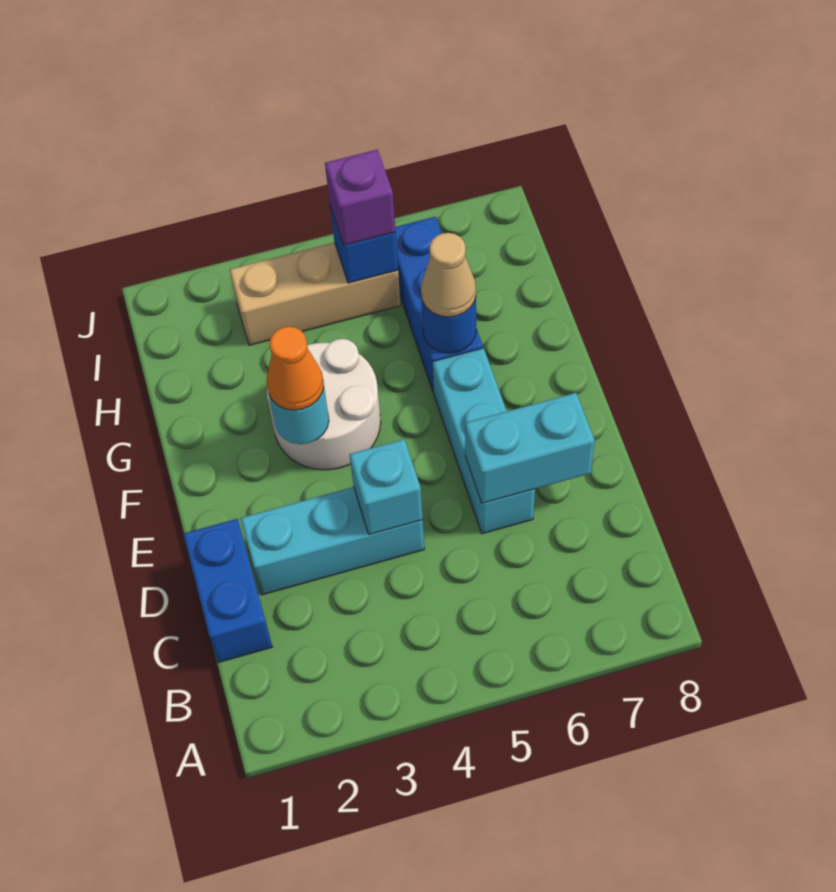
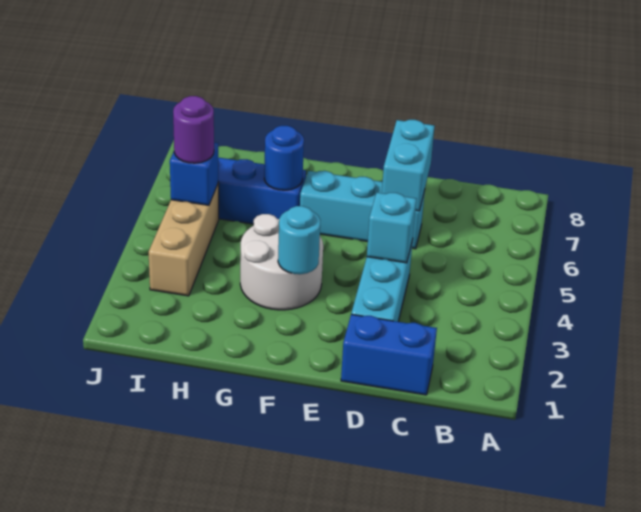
orange 1x1 cone [266,327,324,410] -> none
tan 1x1 cone [421,233,476,317] -> none
purple 1x1 brick [325,150,395,245] -> purple 1x1 round brick [173,96,214,163]

